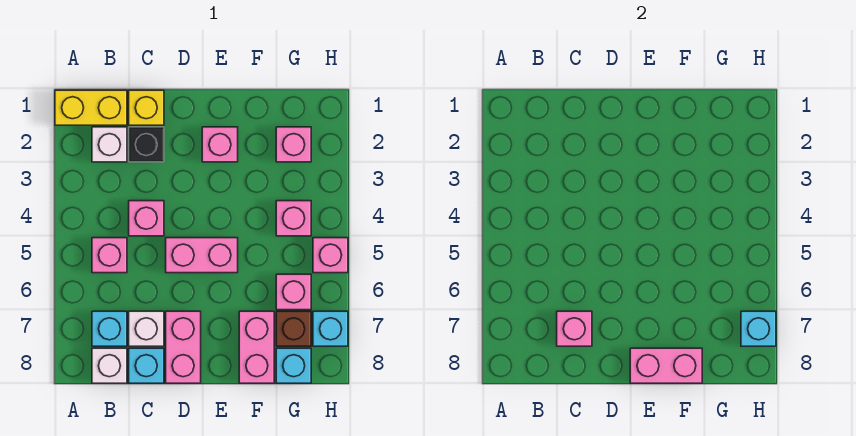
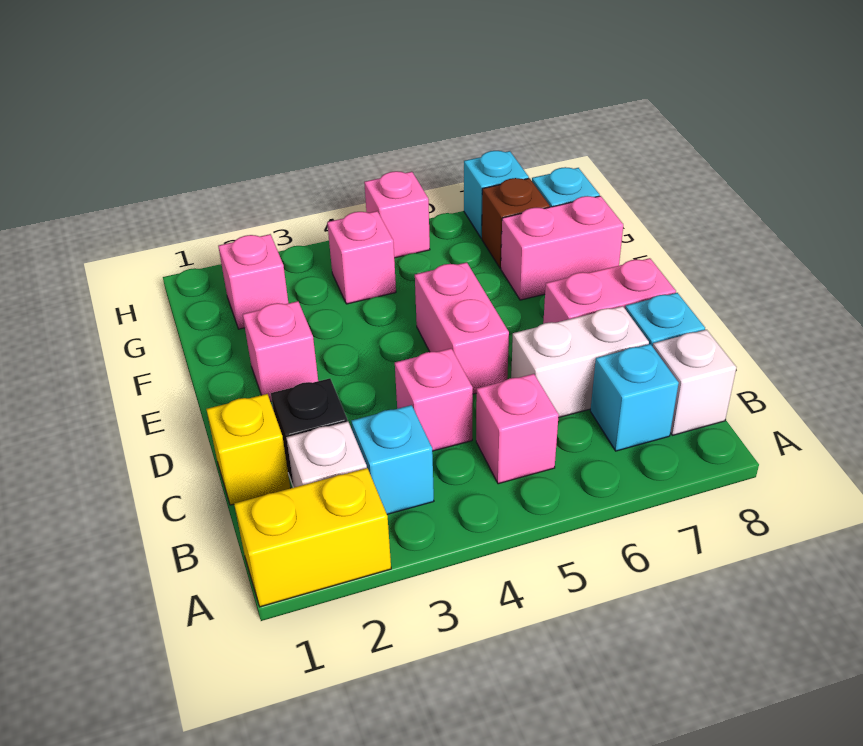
yellow 1x2 brick [55,90,127,125] -> yellow 1x2 brick turned to [234,468,391,607]
white 1x1 brick [129,311,164,346] -> white 1x2 brick [511,306,649,418]
pink 1x1 brick [557,311,592,346] -> none
pink 1x2 brick [630,348,702,383] -> none
pink 1x1 brick [276,274,311,310] -> none
cyan 1x1 brick [741,311,776,346] -> cyan 1x1 brick moved to [351,405,434,514]

